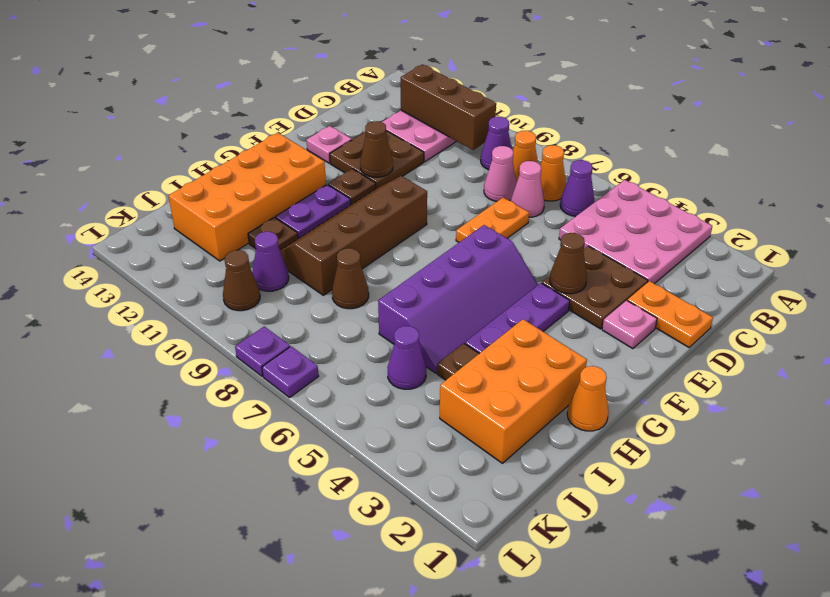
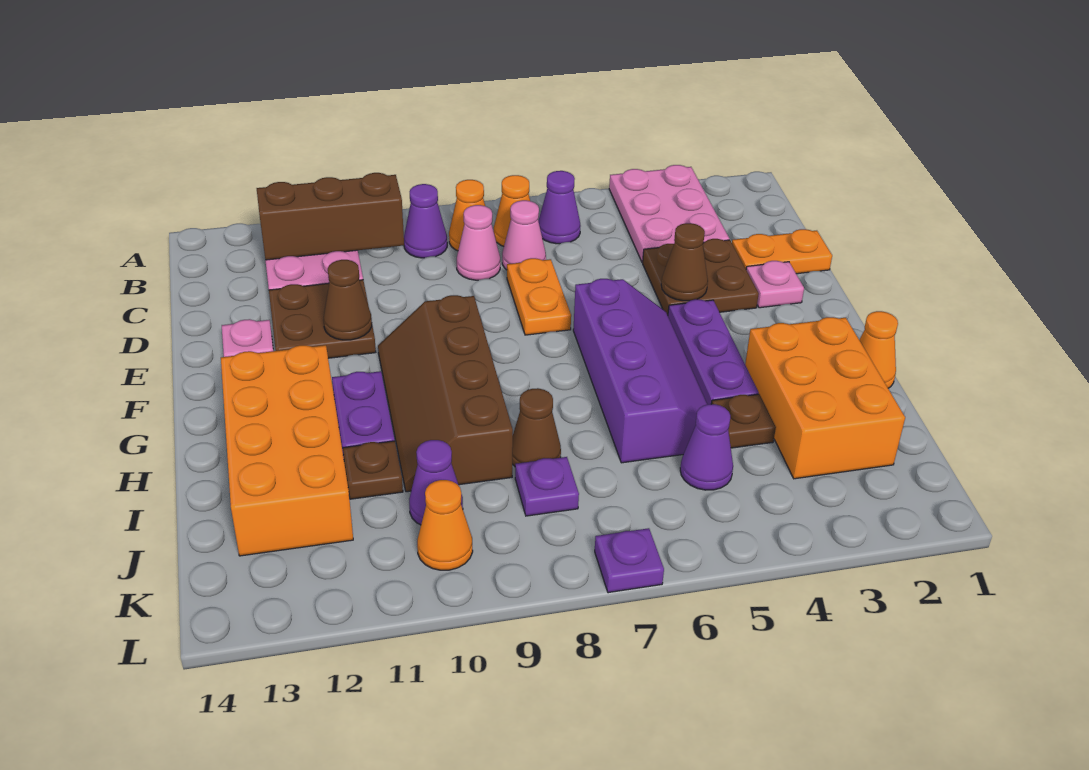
pink 3x3 plate [559,180,712,284] -> pink 2x3 plate [609,165,729,263]
brown 1x1 plate [328,169,376,205] -> none
brown 1x1 cone [223,250,260,311] -> orange 1x1 cone [417,480,473,570]
purple 1x1 plate [235,327,290,376] -> purple 1x1 plate moved to [515,457,579,516]

